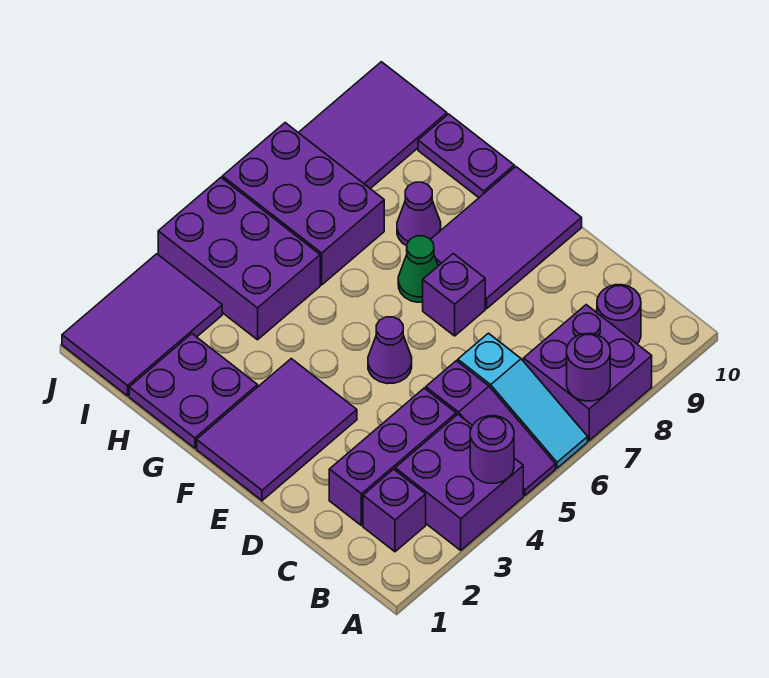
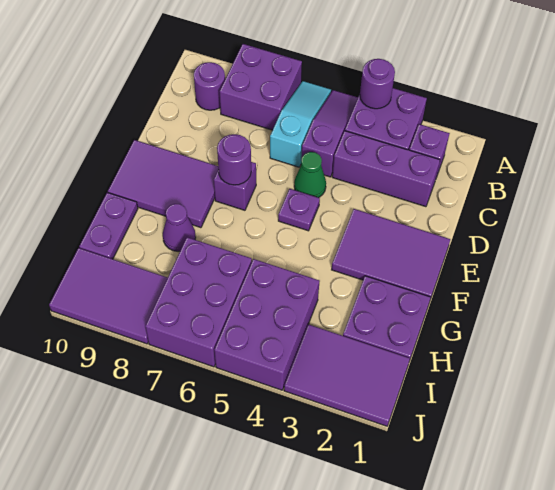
purple 1x1 round brick [567,333,610,401] -> purple 1x1 round brick moved to [217,134,251,185]
purple 1x1 cone [368,317,412,384] -> purple 1x1 plate [278,189,320,231]
green 1x1 cone [398,236,438,302] -> green 1x1 cone moved to [294,152,326,198]

